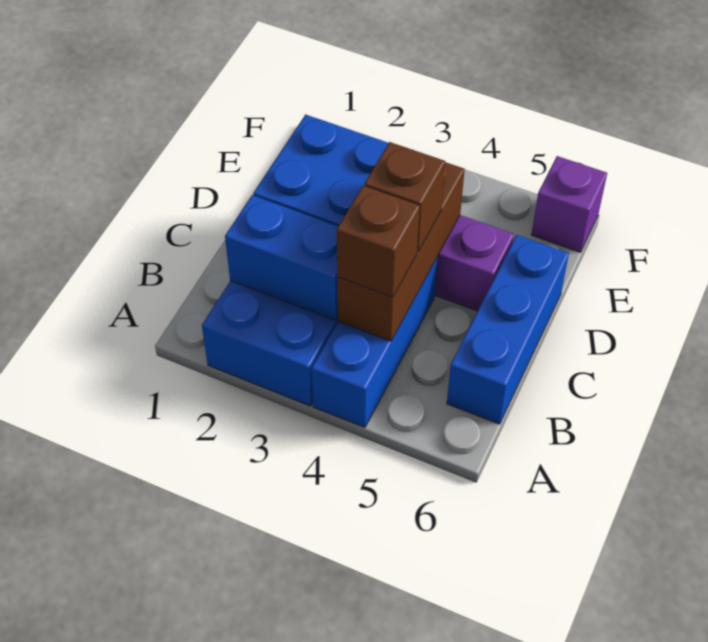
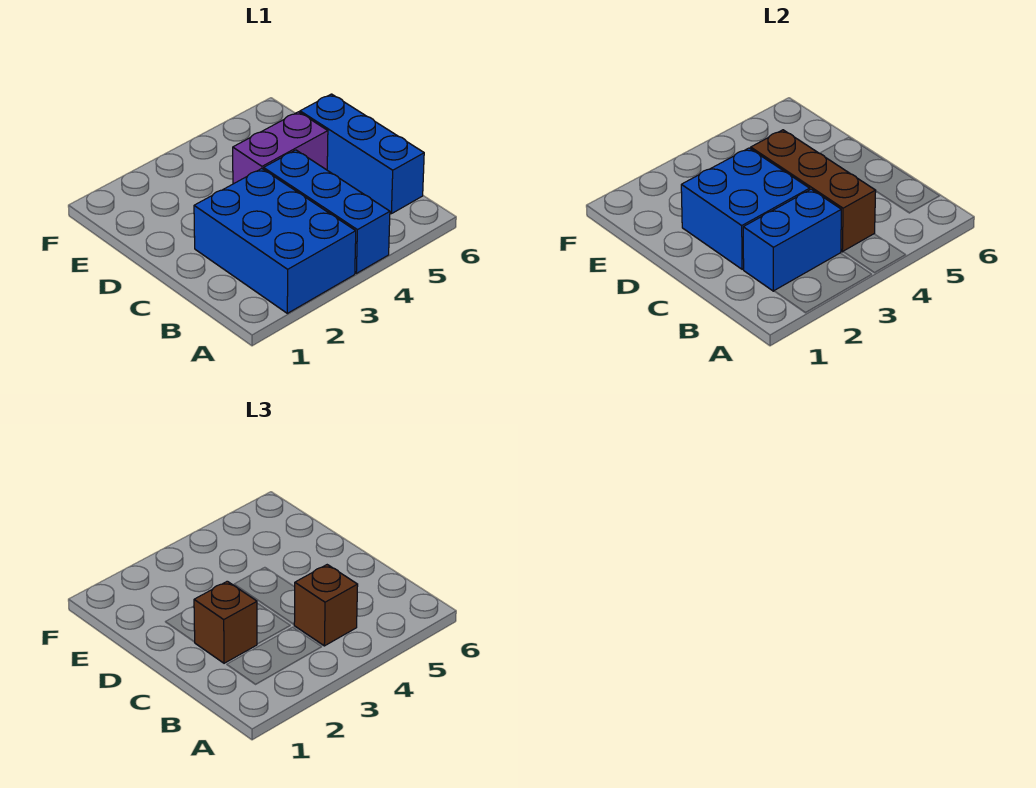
brown 1x1 brick [364,142,445,251] -> brown 1x1 brick moved to [194,581,257,663]
purple 1x1 brick [531,156,607,252] -> none

